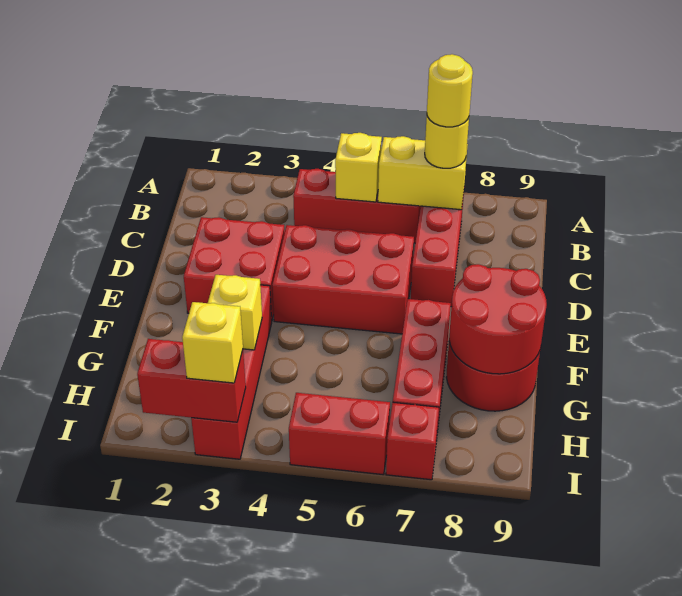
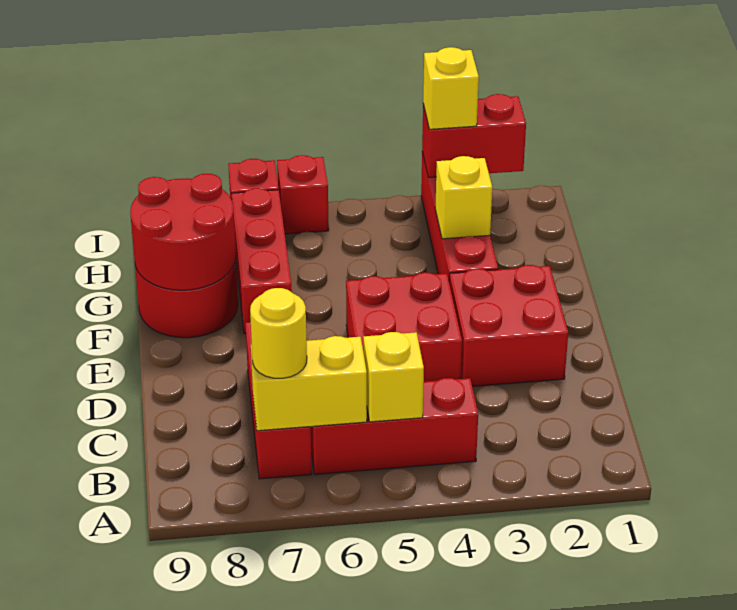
yellow 1x1 round brick [427,54,473,127] -> none
red 2x3 brick [272,225,414,334] -> red 2x2 brick [346,272,462,382]
red 1x2 brick [289,393,390,474] -> red 1x1 brick [277,155,329,234]

